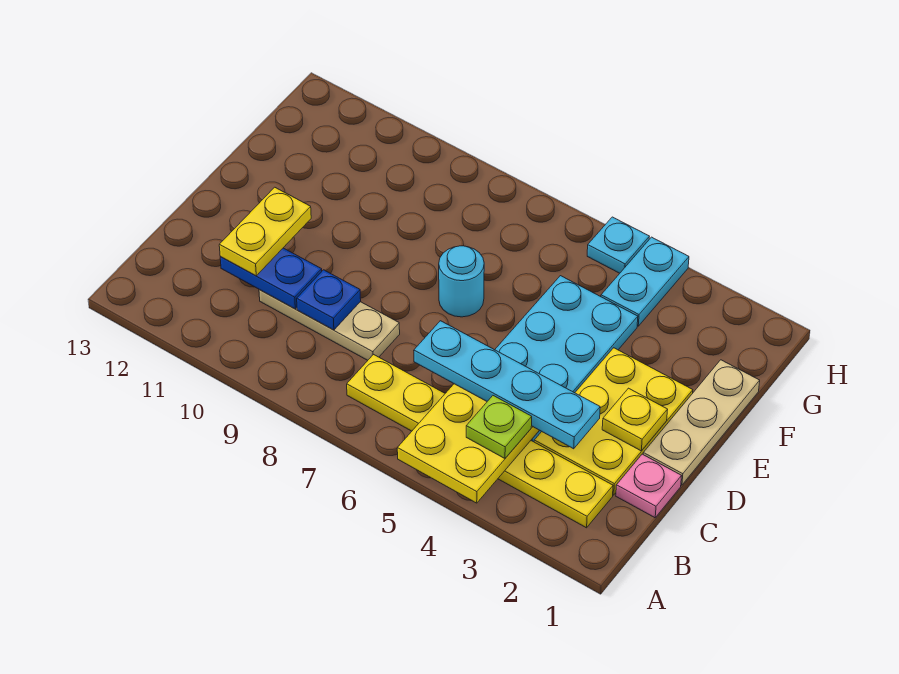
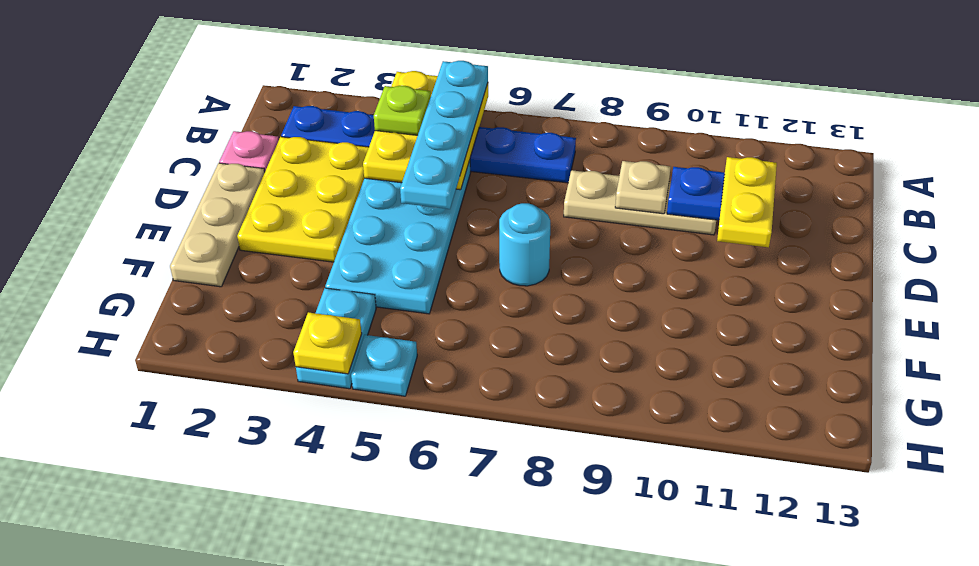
yellow 1x6 plate [347,355,613,528] -> blue 1x6 plate [281,106,576,183]
cyan 1x4 plate [414,321,600,449] -> cyan 1x4 plate turned to [400,61,488,209]
blue 1x1 plate [297,270,361,330] -> tan 1x1 plate [615,161,671,214]
yellow 1x1 plate [602,388,668,451] -> yellow 1x1 plate moved to [293,312,362,374]

